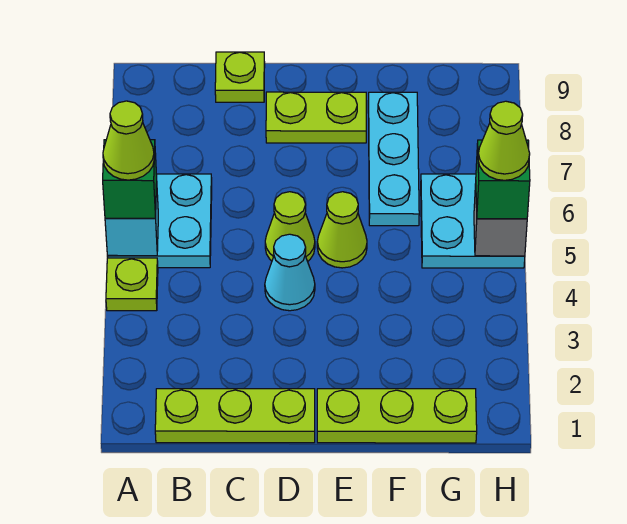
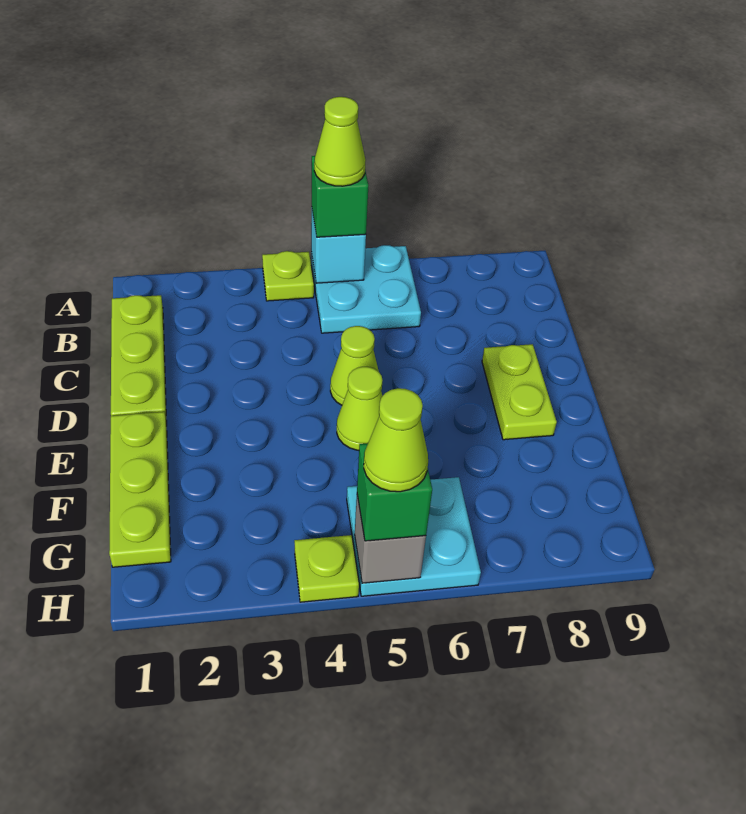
lime 1x1 plate [215,52,265,102] -> lime 1x1 plate moved to [294,535,359,602]
cyan 1x1 cone [265,234,315,311] -> none
cyan 1x3 plate [368,92,419,226] -> none

